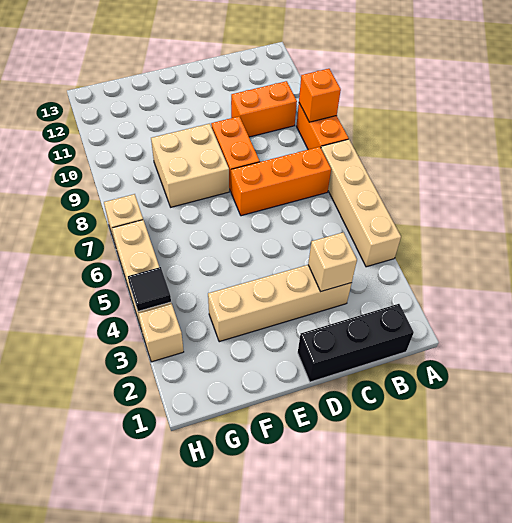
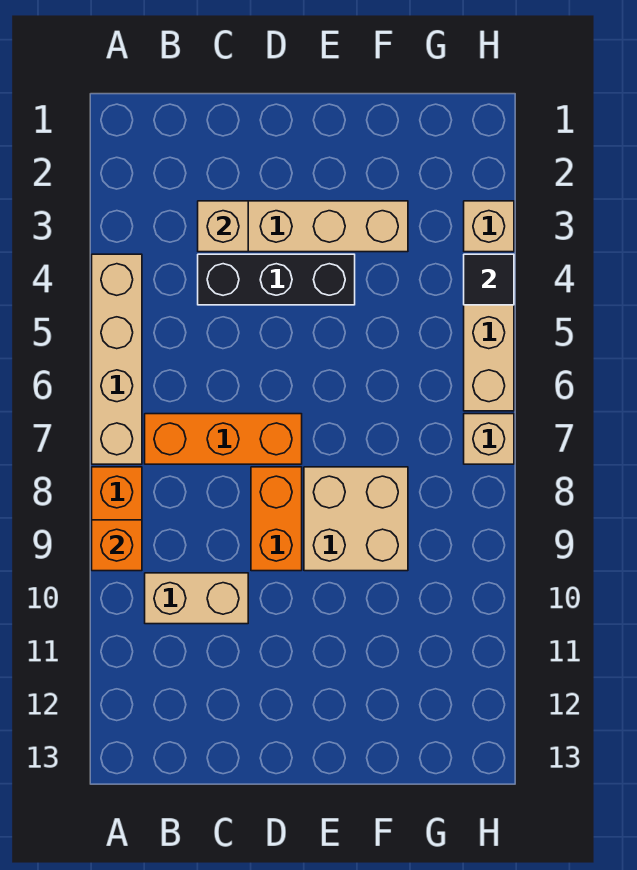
black 1x3 brick [298,304,414,382] -> black 1x3 brick moved to [198,254,355,305]
orange 1x2 brick [231,81,297,137] -> tan 1x2 brick [145,573,248,624]

